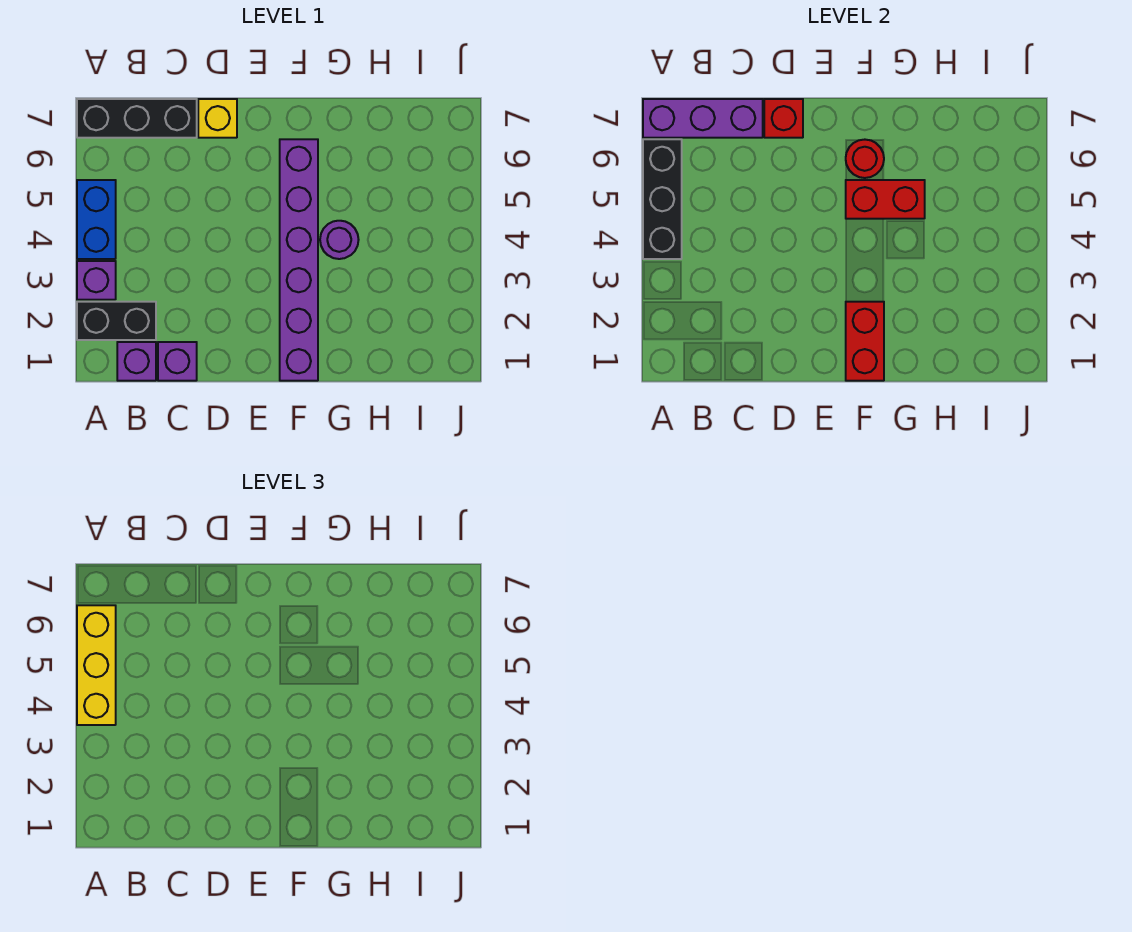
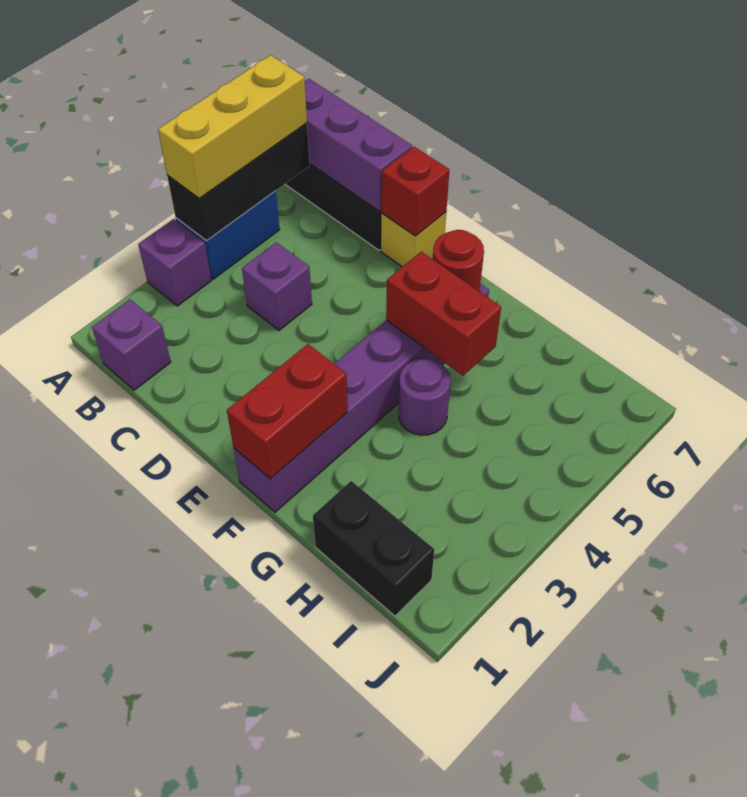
black 1x2 brick [77,302,156,340] -> black 1x2 brick moved to [313,481,434,616]
purple 1x1 brick [158,342,197,381] -> purple 1x1 brick moved to [242,242,312,330]

